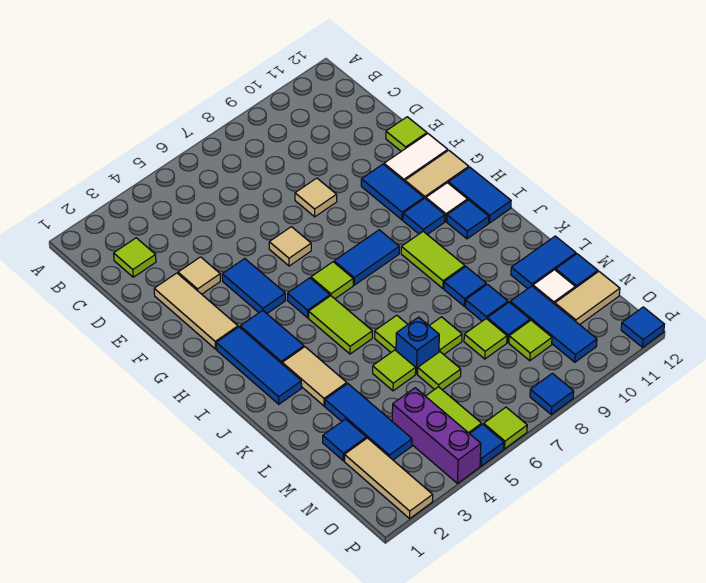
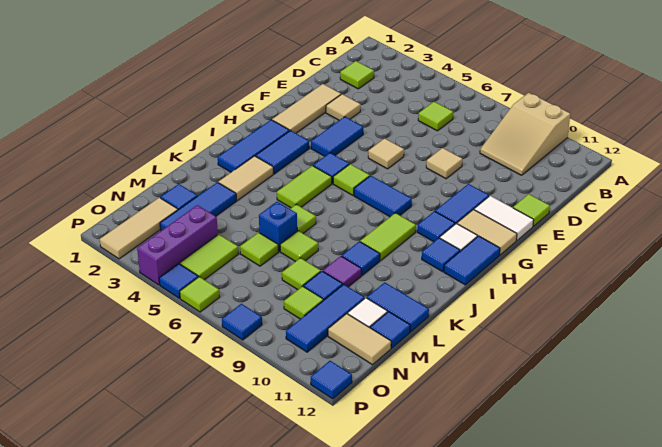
none -> tan 2x3 slope [480,93,570,175]
lime 1x1 tile [373,350,416,391] -> lime 1x1 tile moved to [418,102,453,131]
blue 1x1 tile [465,284,508,321] -> purple 1x1 tile [323,256,361,287]

